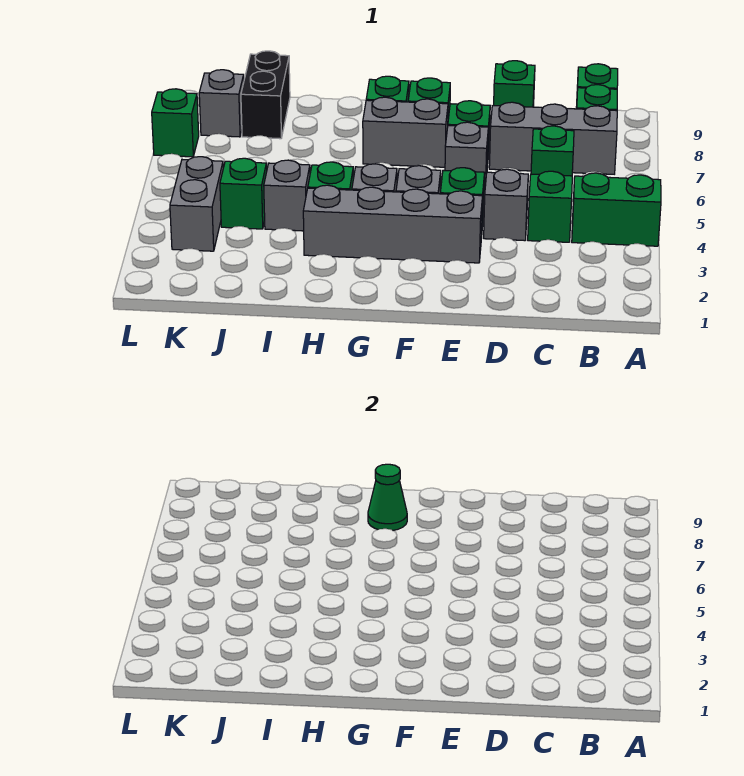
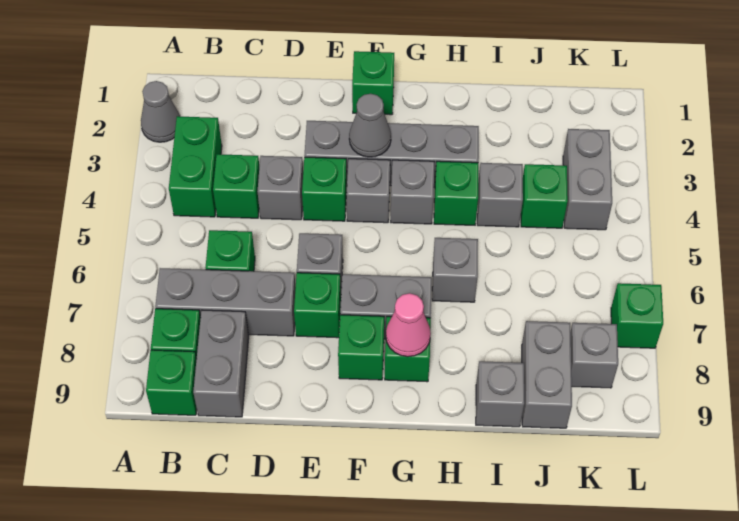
none -> grey 1x1 cone [141,81,180,142]
green 1x2 brick [572,173,661,246] -> green 1x2 brick turned to [169,116,222,217]
none -> grey 1x2 brick [193,310,249,417]
green 1x1 brick [494,61,535,107] -> green 1x1 brick moved to [352,51,394,115]
none -> grey 1x1 cone [349,94,391,157]
green 1x1 cone [368,464,407,530] -> pink 1x1 cone [386,293,431,357]
none -> grey 1x1 brick [432,238,478,302]
none -> grey 1x1 brick [476,361,524,427]
black 1x2 brick [241,51,290,139] -> grey 1x2 brick [522,321,572,428]

